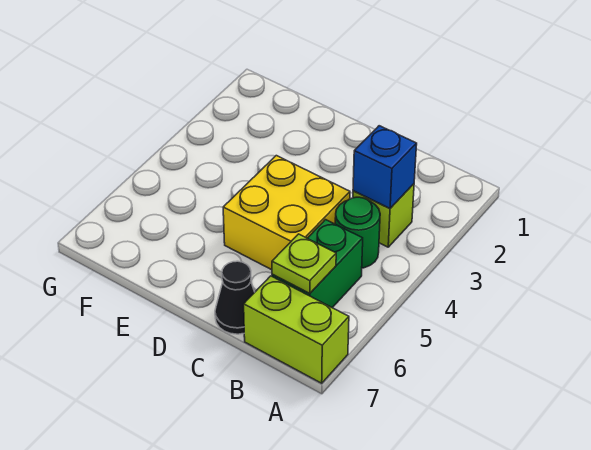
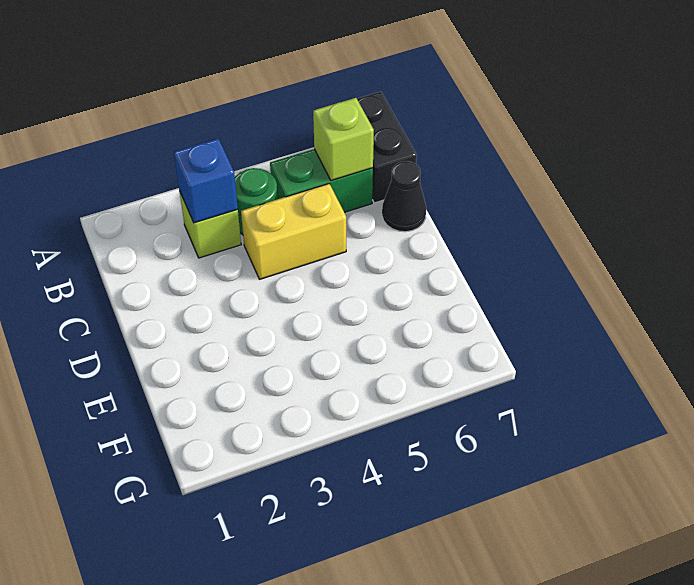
lime 1x2 brick [244,276,349,383] -> black 1x2 brick [357,92,417,203]
lime 1x1 plate [272,234,336,294] -> lime 1x1 brick [313,98,374,180]
yellow 2x2 brick [223,156,350,270] -> yellow 1x2 brick [241,184,346,279]

